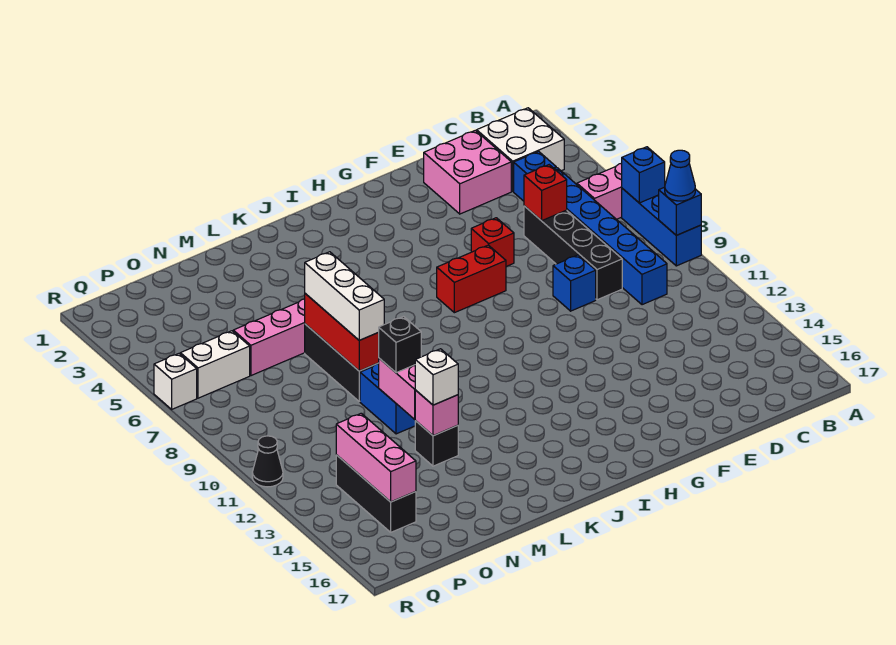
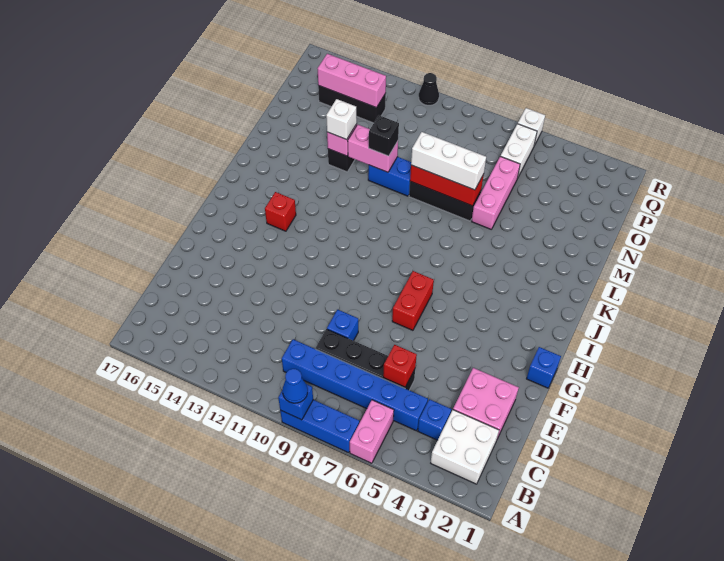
blue 1x1 brick [622,147,665,203] -> blue 1x1 brick moved to [527,347,561,388]
red 1x1 brick [471,218,514,266] -> red 1x1 brick moved to [265,192,296,231]

